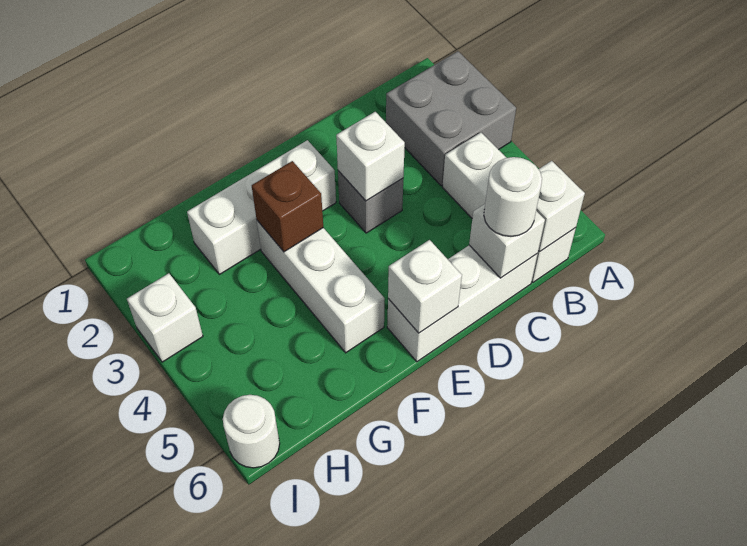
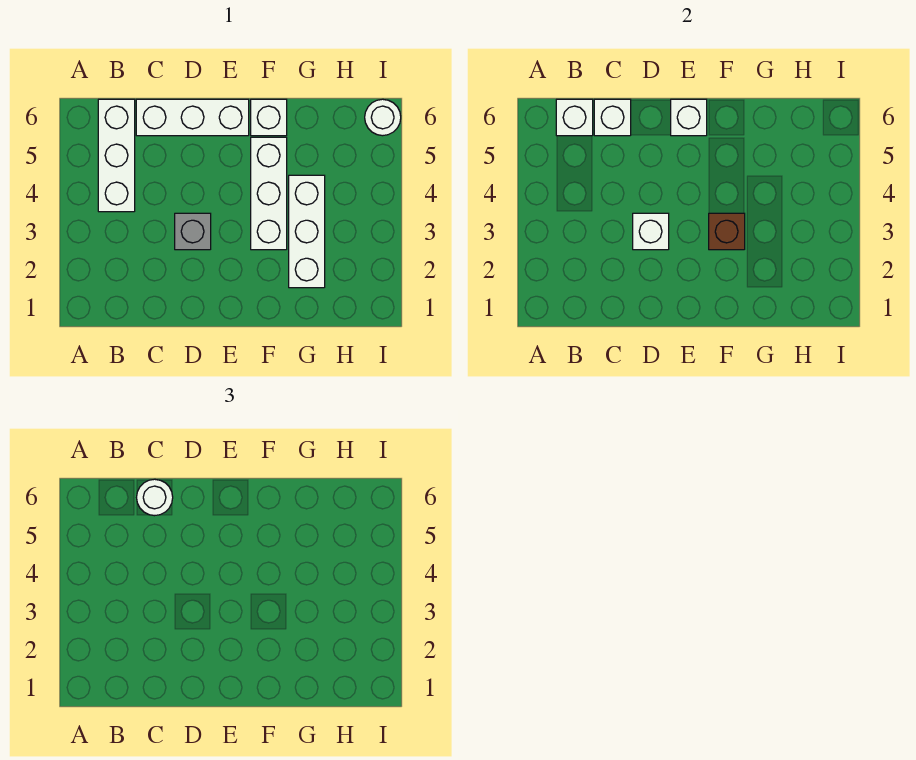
grey 2x2 brick [386,51,516,186] -> none
white 1x3 brick [187,140,336,274] -> white 1x3 brick turned to [289,175,325,288]
white 1x1 brick [127,273,203,362] -> white 1x1 brick moved to [251,99,287,136]

